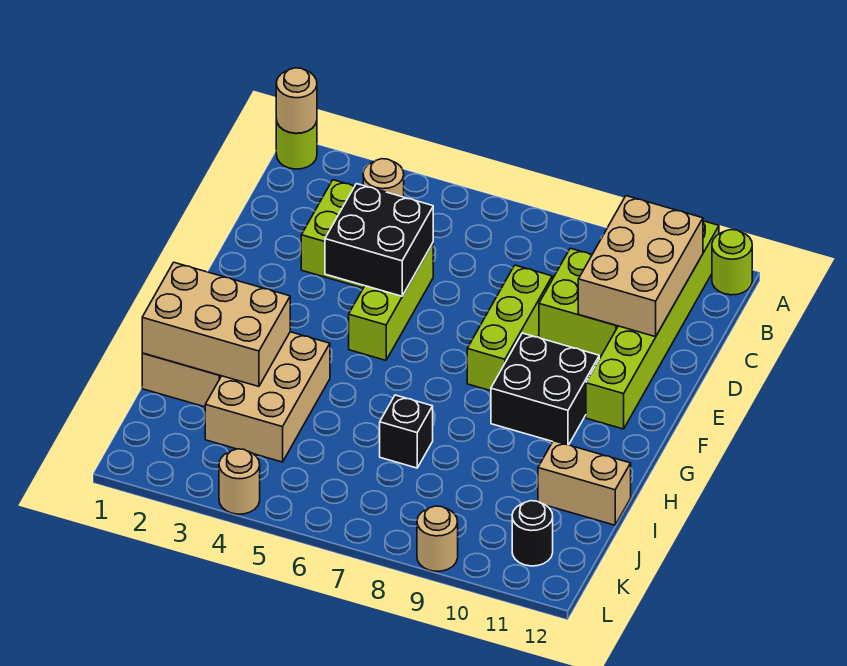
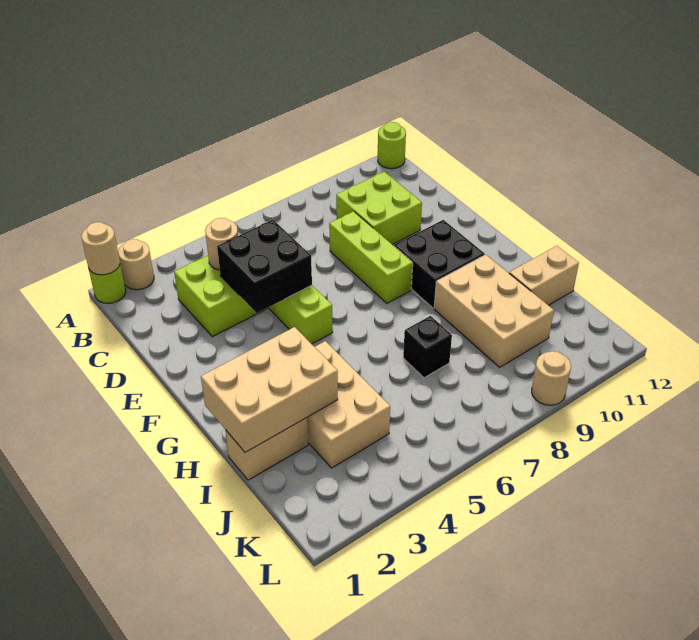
lime 1x6 brick [586,221,719,429] -> none
tan 2x3 brick [578,196,703,337] -> tan 2x3 brick moved to [434,255,554,367]
black 1x1 round brick [512,501,553,566] -> none
tan 1x1 round brick [219,449,260,514] -> tan 1x1 round brick moved to [118,239,154,290]

